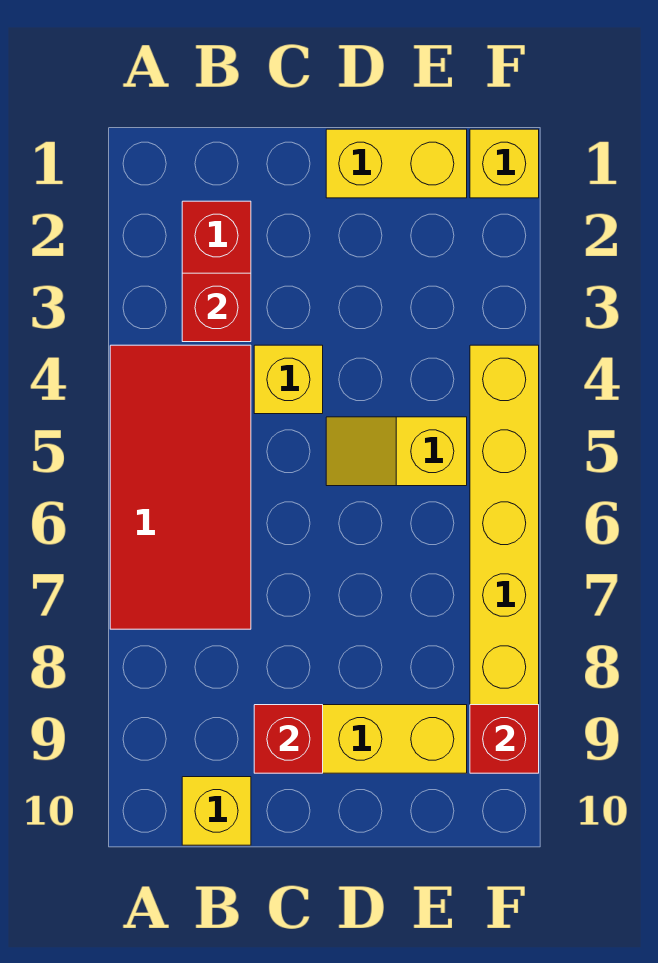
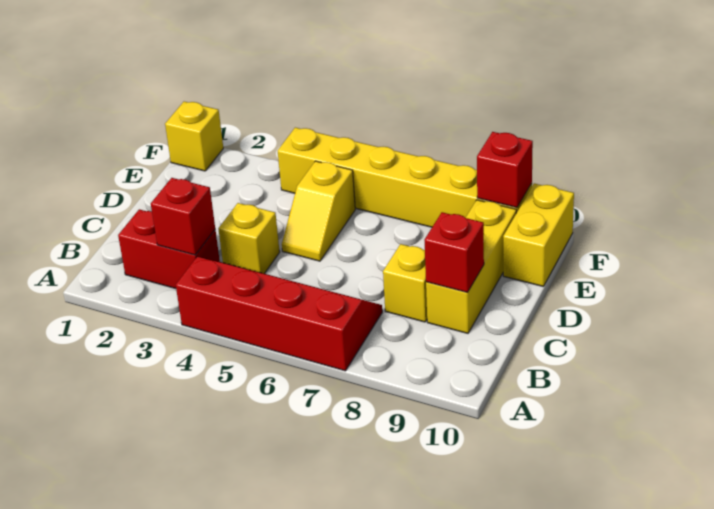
red 2x4 tile [110,345,251,629] -> red 2x4 slope [176,257,382,371]
yellow 1x1 brick [182,777,251,845] -> yellow 1x1 brick moved to [383,244,427,322]
yellow 1x2 brick [326,129,467,198] -> yellow 1x2 brick moved to [503,183,574,286]

